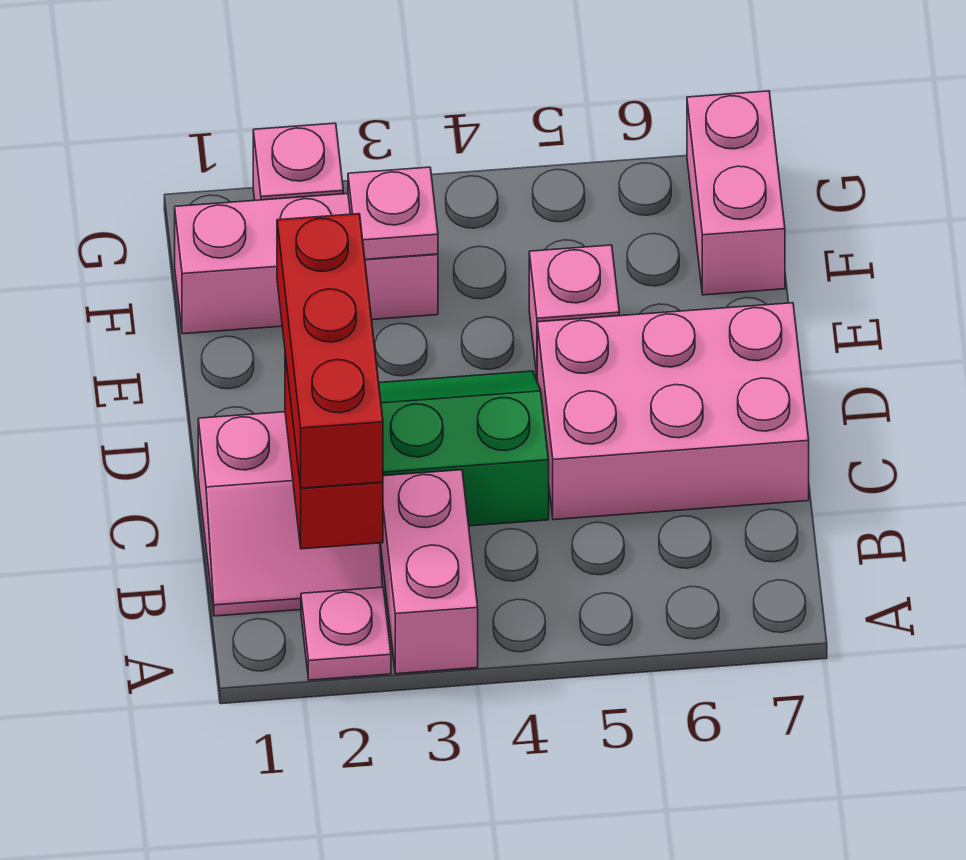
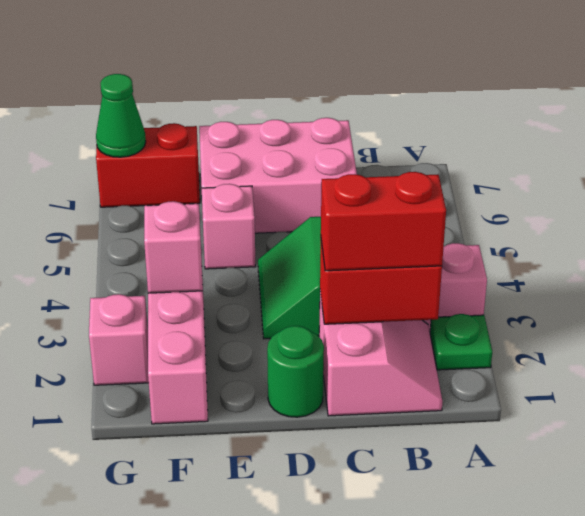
pink 1x1 plate [301,587,391,680] -> green 1x1 plate [430,314,492,370]
red 1x3 brick [277,214,383,488] -> red 1x2 brick [321,172,446,271]
pink 2x3 brick [537,303,809,520] -> pink 2x3 brick turned to [199,118,357,233]
none -> green 1x1 round brick [267,326,324,417]
pink 1x1 plate [348,167,438,259] -> pink 1x1 brick [144,201,203,293]
pink 1x2 brick [687,91,785,295] -> red 1x2 brick [96,123,200,207]
none -> green 1x1 cone [96,74,146,157]

